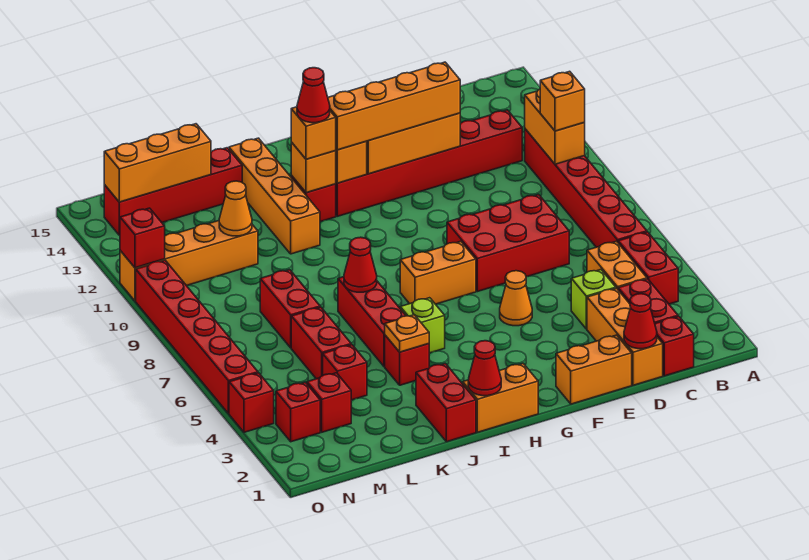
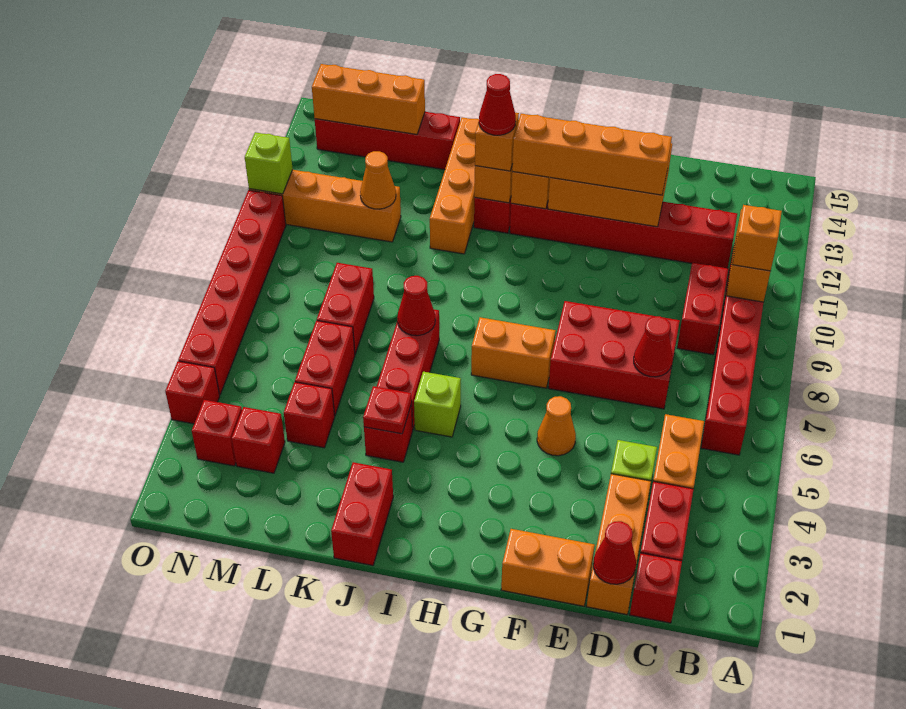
red 1x2 brick [618,232,678,304] -> red 1x2 brick moved to [677,263,728,355]
orange 1x2 brick [463,363,538,432] -> none
red 1x1 cone [468,341,501,396] -> red 1x1 cone moved to [634,316,673,377]
orange 1x1 plate [385,315,429,352] -> red 1x1 plate [363,386,412,434]
red 1x1 brick [120,208,165,268] -> lime 1x1 brick [245,132,293,194]

